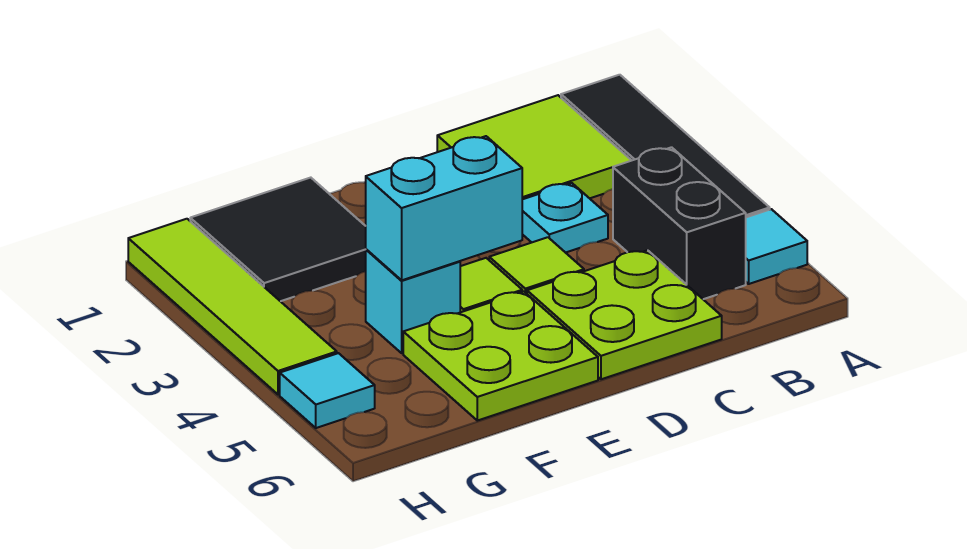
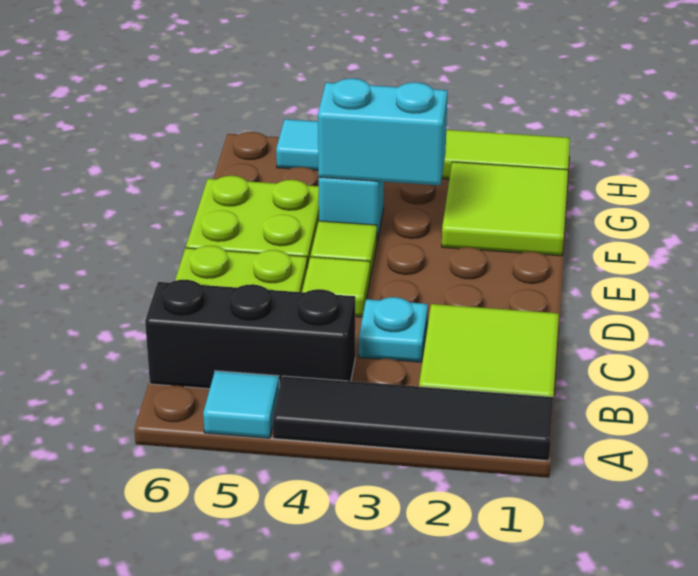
black 1x2 brick [613,147,746,299] -> black 1x3 brick [145,280,355,389]
cyan 1x2 brick [366,136,522,280] -> cyan 1x2 brick turned to [318,79,448,185]
black 2x2 tile [190,178,366,301] -> lime 2x2 tile [442,162,568,256]

